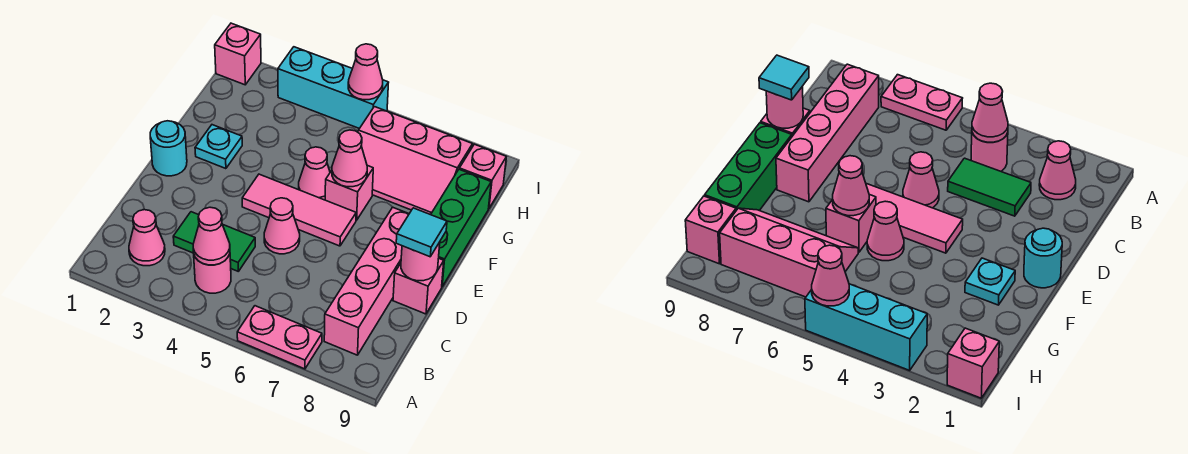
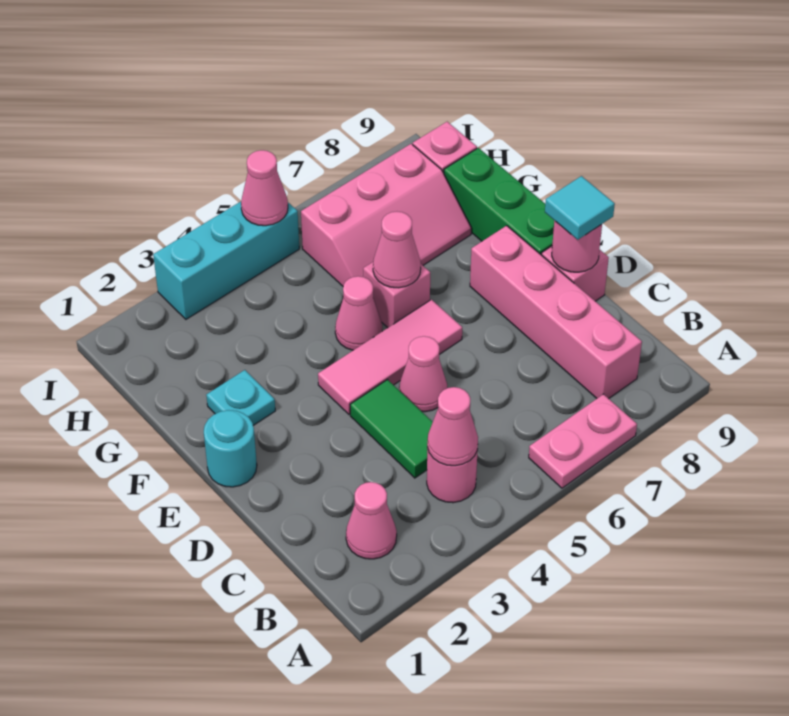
green 1x2 tile [173,212,255,271] -> green 1x2 tile turned to [350,380,433,478]
pink 1x1 brick [215,23,261,85] -> none

